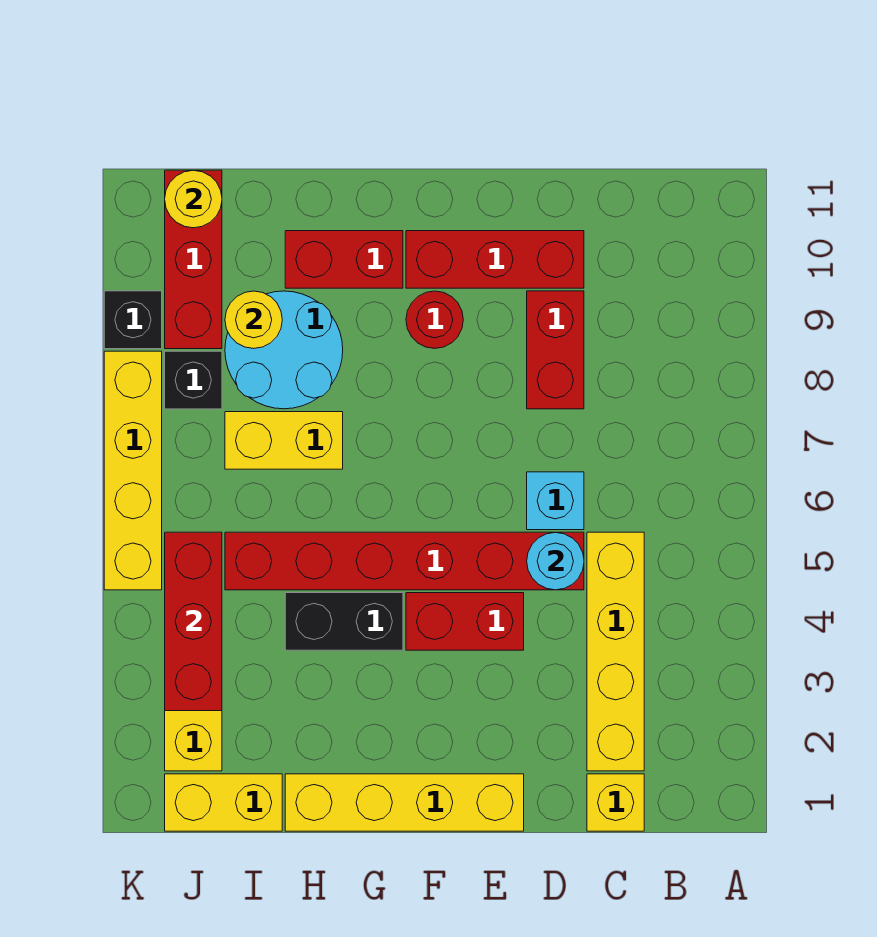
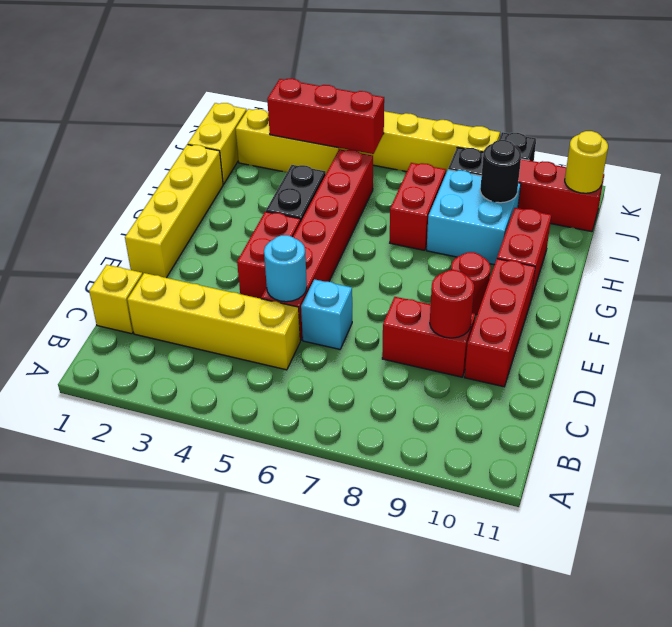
none -> red 1x1 round brick [430,270,474,338]
yellow 1x2 brick [225,412,343,469] -> red 1x2 brick [390,163,446,250]
cyan 2x2 round brick [225,291,343,409] -> cyan 2x2 brick [427,170,521,265]
yellow 1x1 round brick [225,291,282,349] -> black 1x1 round brick [480,140,521,203]

